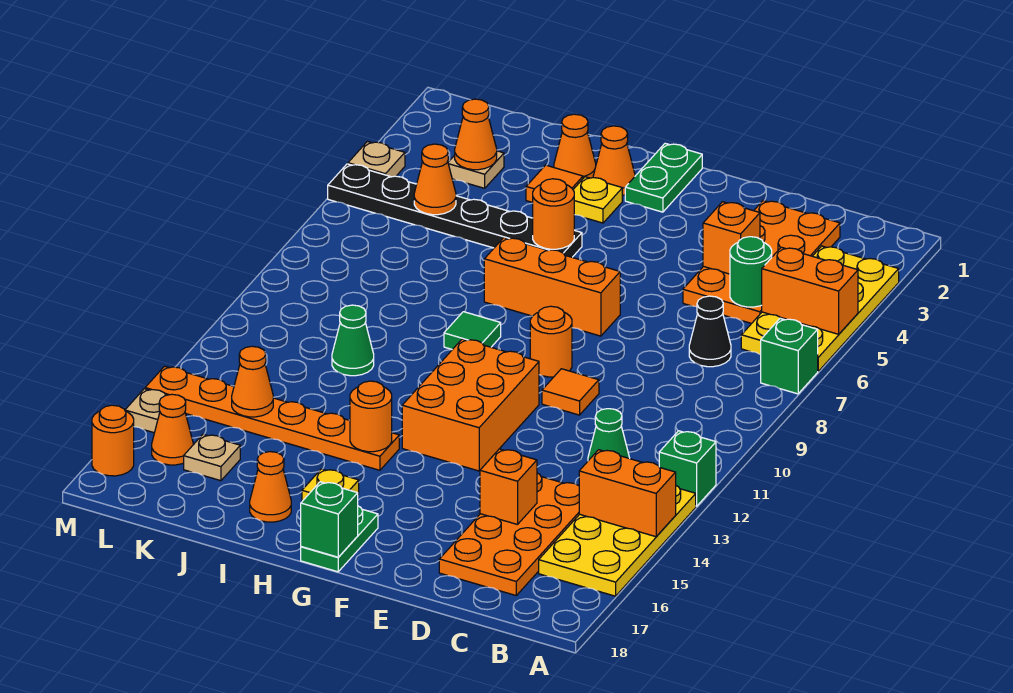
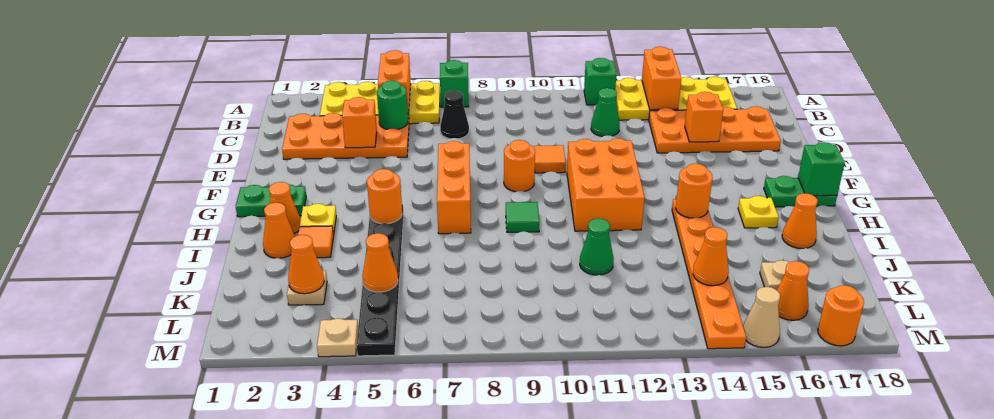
orange 2x3 brick [402,339,539,471] -> orange 2x3 brick turned to [567,138,645,231]
tan 1x1 plate [125,389,166,433] -> tan 1x1 cone [743,287,780,347]

